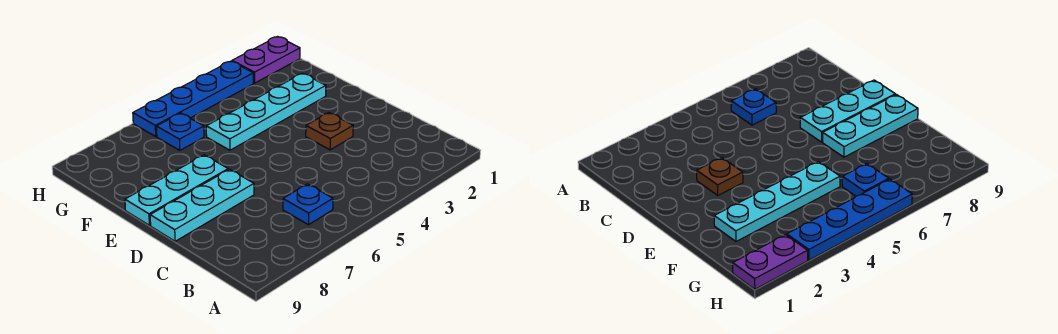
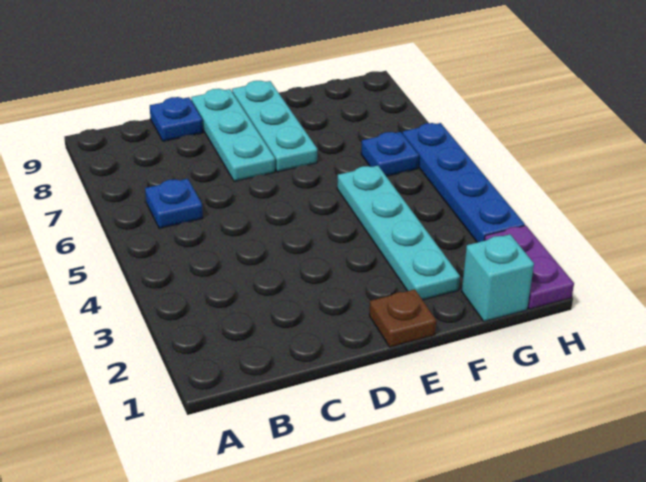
none -> blue 1x1 plate [150,97,203,141]
brown 1x1 plate [306,113,353,150] -> brown 1x1 plate moved to [369,289,436,347]
none -> cyan 1x1 brick [462,234,534,322]

